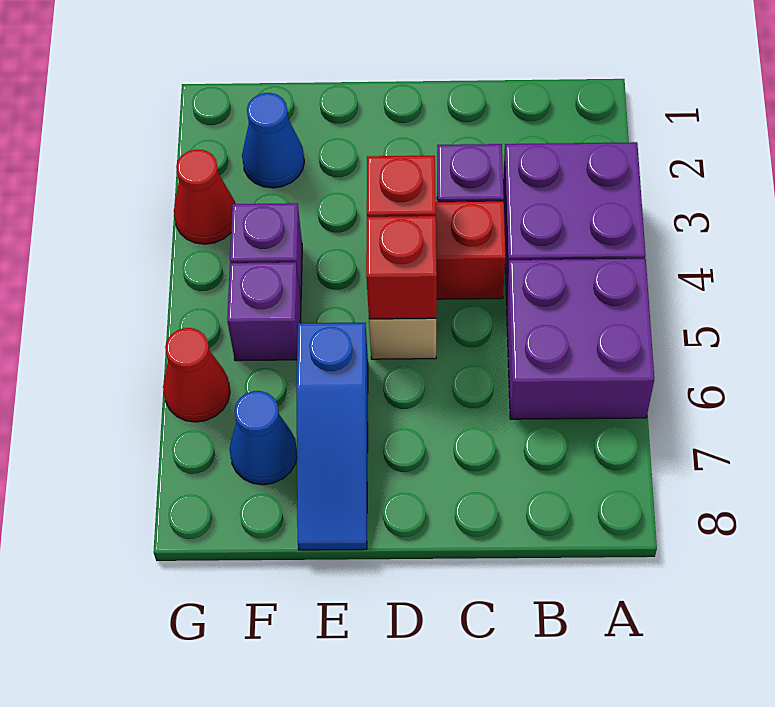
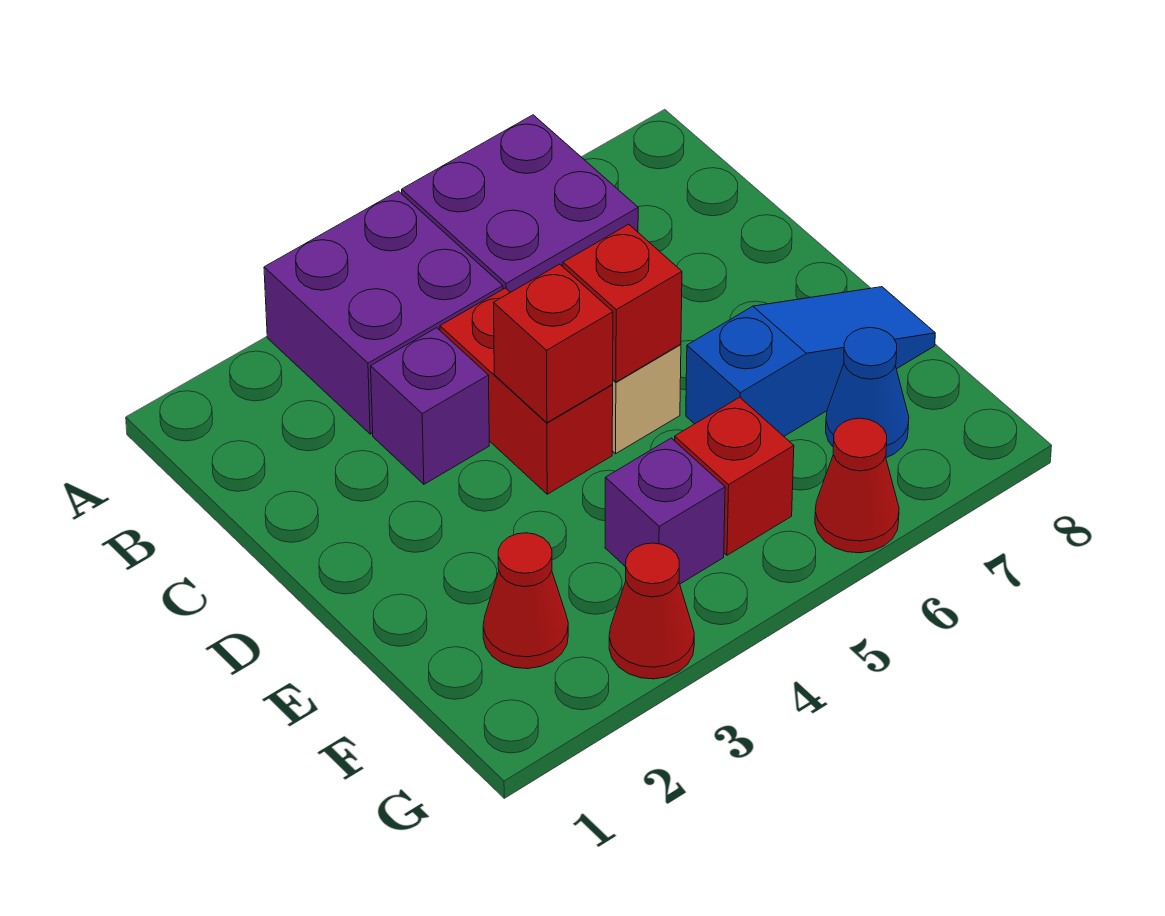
blue 1x1 cone [242,93,304,188] -> red 1x1 cone [483,533,568,669]
purple 1x1 brick [227,262,301,361] -> red 1x1 brick [675,397,794,555]

